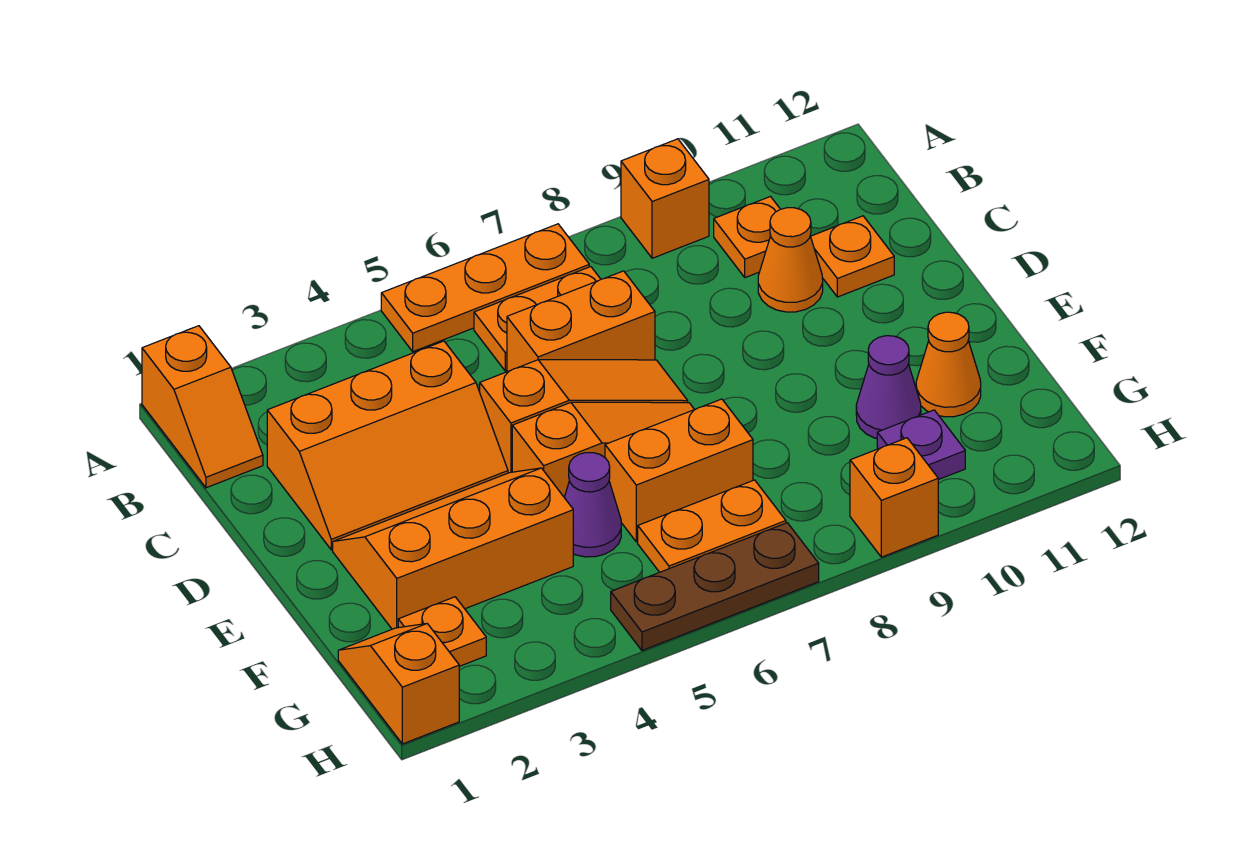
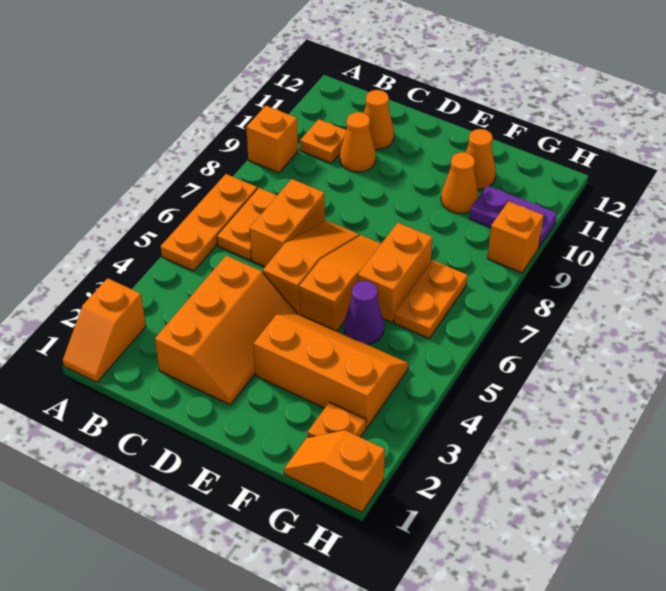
orange 1x2 slope [142,326,263,488] -> orange 1x2 slope turned to [63,278,146,382]
orange 1x1 plate [811,216,894,297] -> orange 1x1 cone [364,90,394,149]
orange 2x3 slope [333,468,573,629] -> orange 2x3 slope turned to [254,314,409,428]
purple 1x1 cone [856,336,921,438] -> orange 1x1 cone [441,152,478,213]
purple 1x1 plate [877,410,965,480] -> purple 1x2 plate [469,185,557,247]
brown 1x3 plate [611,523,819,650] -> none

